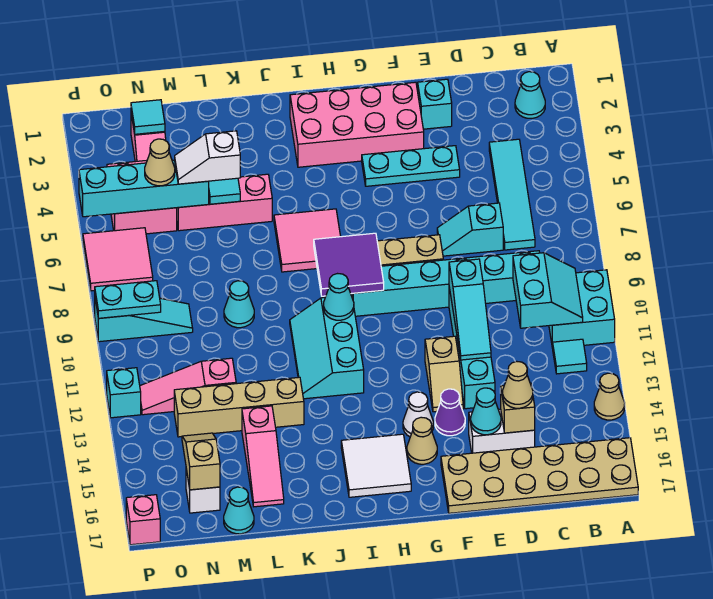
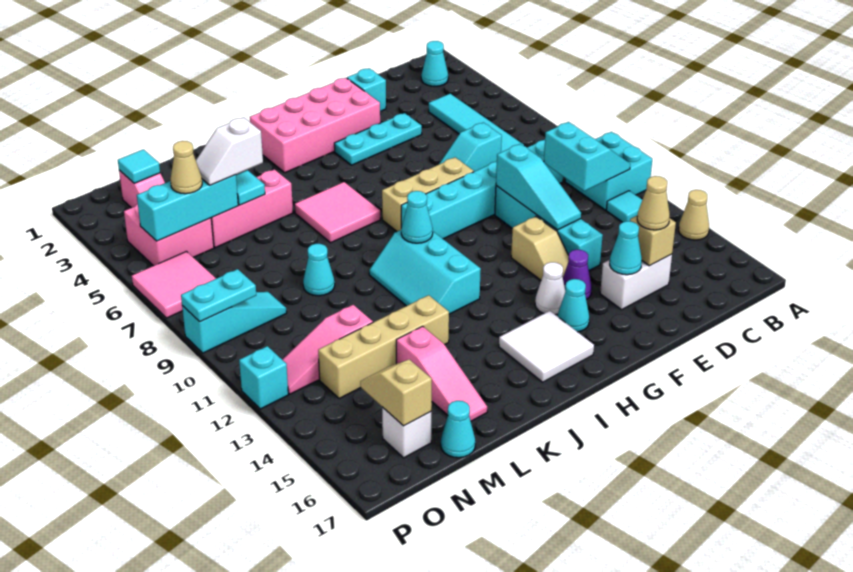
tan 2x6 plate [441,438,638,513] -> none
tan 1x1 cone [407,417,437,464] -> cyan 1x1 cone [558,279,589,332]
purple 2x2 tile [314,233,384,296] -> none
cyan 1x4 brick [79,160,209,217] -> cyan 1x3 brick [137,175,238,241]
pink 1x1 brick [126,495,160,545] -> none

